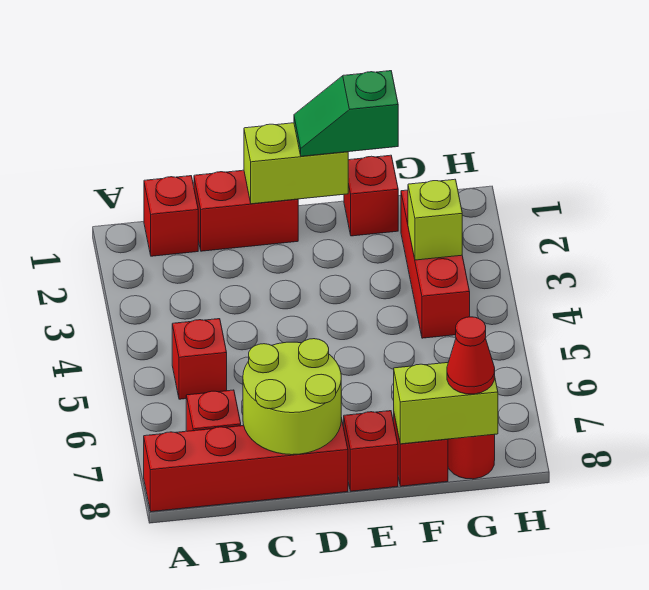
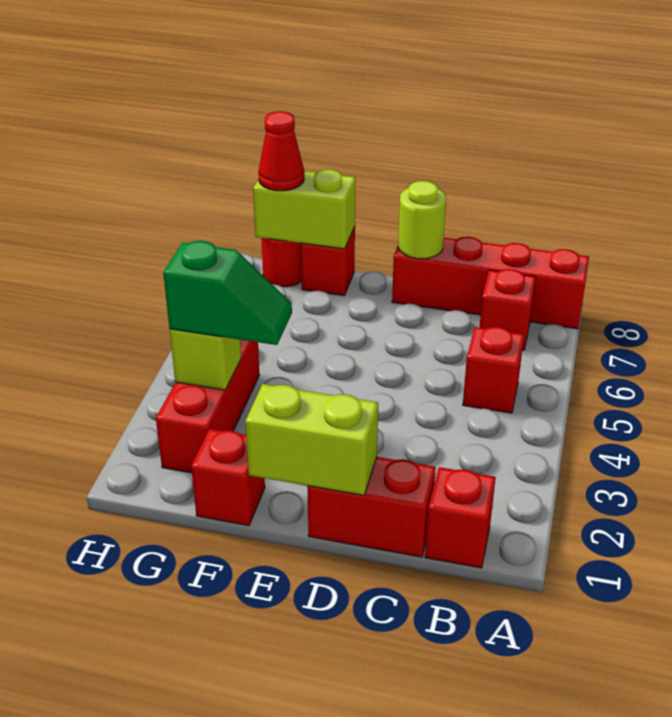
lime 2x2 round brick [243,339,341,455] -> lime 1x1 round brick [398,181,446,259]
green 1x2 slope [294,71,398,156] -> green 1x2 slope moved to [163,241,292,345]
red 1x1 brick [344,411,398,491] -> none

